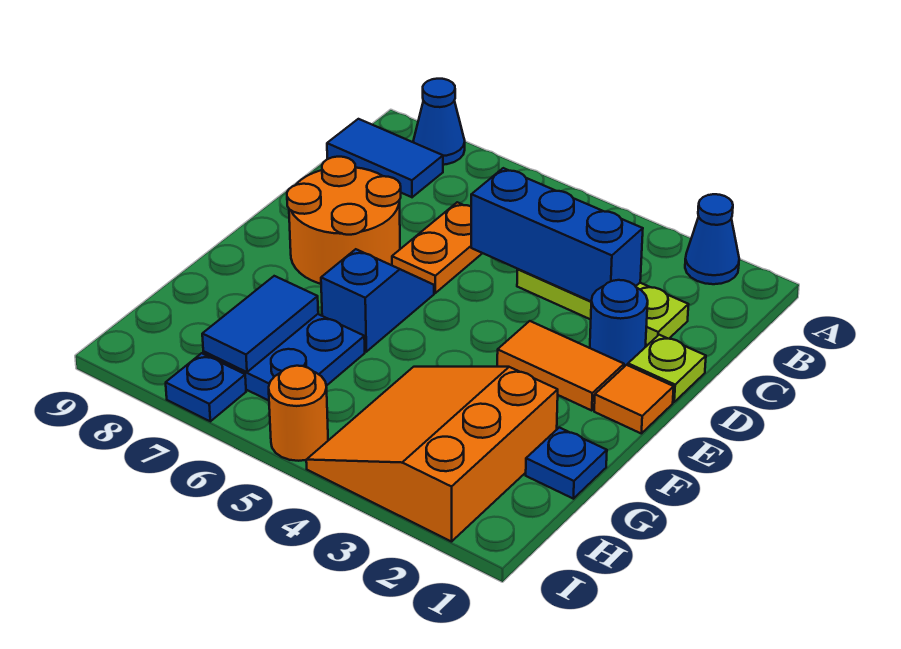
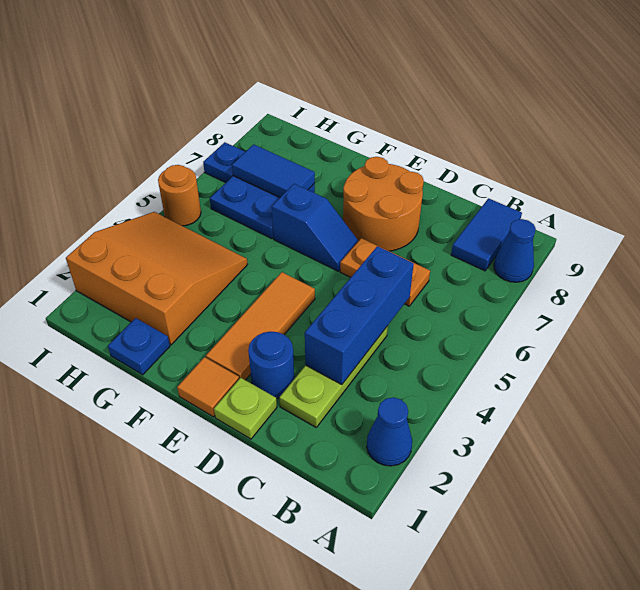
orange 1x2 tile [497,321,624,411] -> orange 1x3 tile [206,272,315,380]

